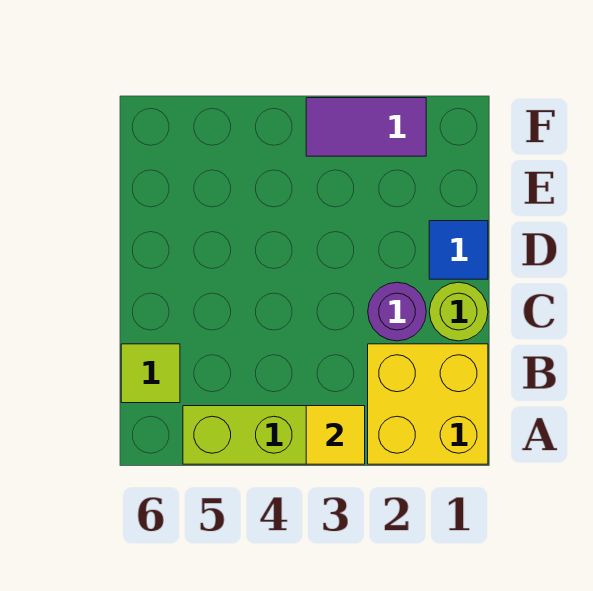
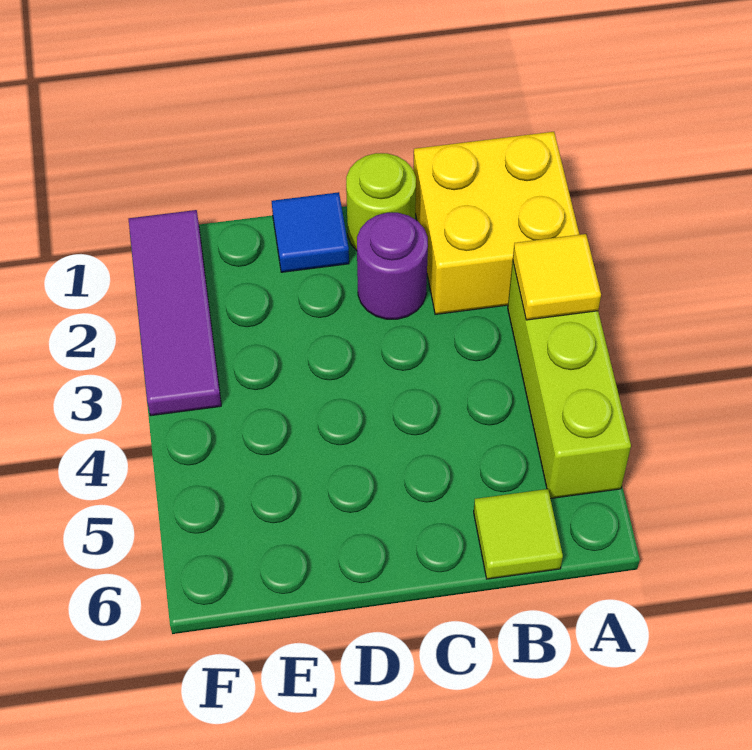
purple 1x2 tile [306,98,426,156] -> purple 1x3 tile [129,210,221,416]

